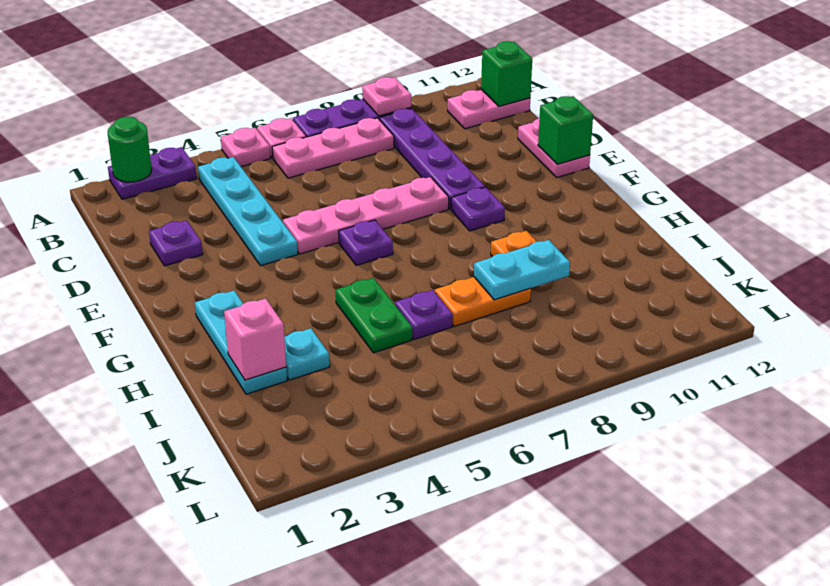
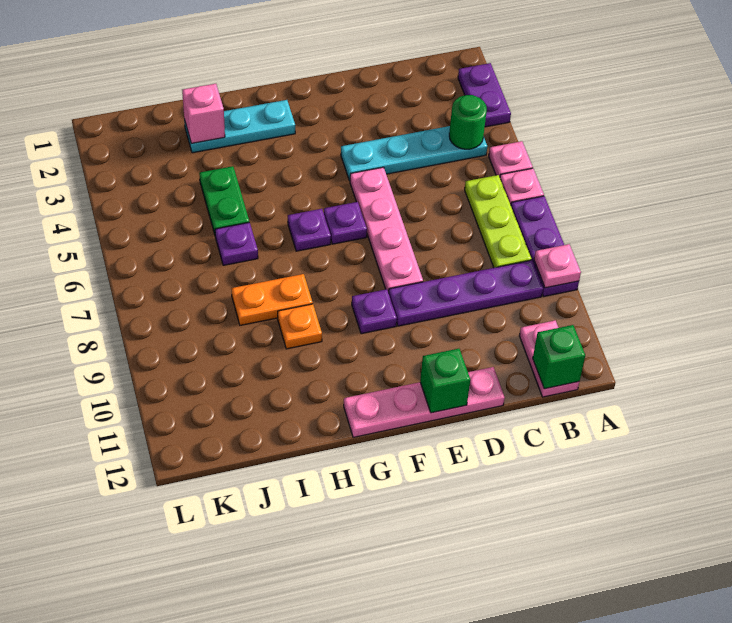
green 1x1 round brick [107,117,152,182] -> green 1x1 round brick moved to [449,95,487,149]
pink 1x3 plate [272,118,394,178] -> lime 1x3 plate [465,175,531,268]
purple 1x1 plate [149,220,203,266] -> purple 1x1 plate moved to [288,209,331,251]
pink 1x2 plate [518,118,590,177] -> pink 1x4 plate [344,367,505,437]
green 1x2 plate [336,278,412,353] -> green 1x2 plate turned to [199,166,249,234]
cyan 1x1 plate [285,328,330,380] -> none
orange 1x2 plate [435,277,531,326] -> orange 1x2 plate turned to [231,274,313,325]
cyan 1x2 plate [474,240,570,300] -> none

